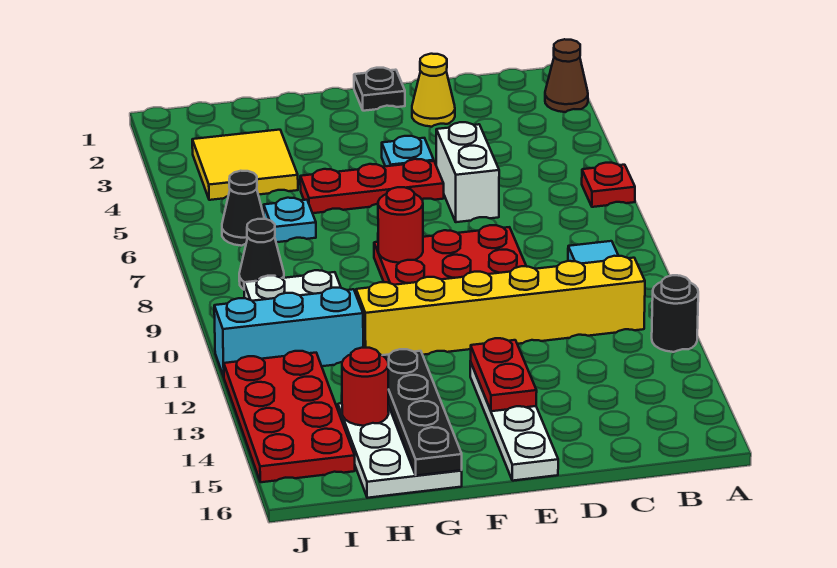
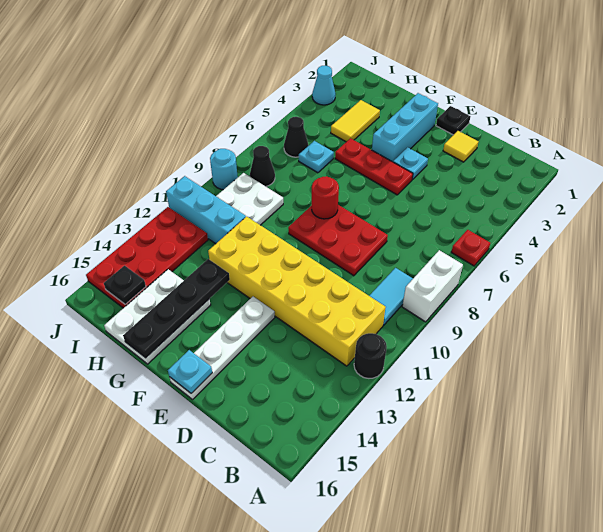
brown 1x1 cone [545,39,588,112] -> none
yellow 1x6 brick [356,256,645,355] -> yellow 2x6 brick [208,217,386,366]
yellow 1x1 cone [412,54,455,127] -> yellow 1x1 tile [443,131,478,162]
white 1x2 brick [436,122,499,222] -> white 1x2 brick moved to [402,250,463,322]
red 1x2 plate [470,338,537,411] -> none
none -> cyan 1x1 plate [168,350,212,393]
none -> cyan 1x3 brick [372,93,438,162]
yellow 2x2 tile [192,130,298,200] -> yellow 1x2 tile [331,100,380,142]
red 1x1 round brick [342,348,389,426] -> none
none -> black 1x1 plate [104,266,146,304]
none -> cyan 1x1 cone [312,66,335,105]
none -> cyan 1x1 round brick [210,149,238,190]

